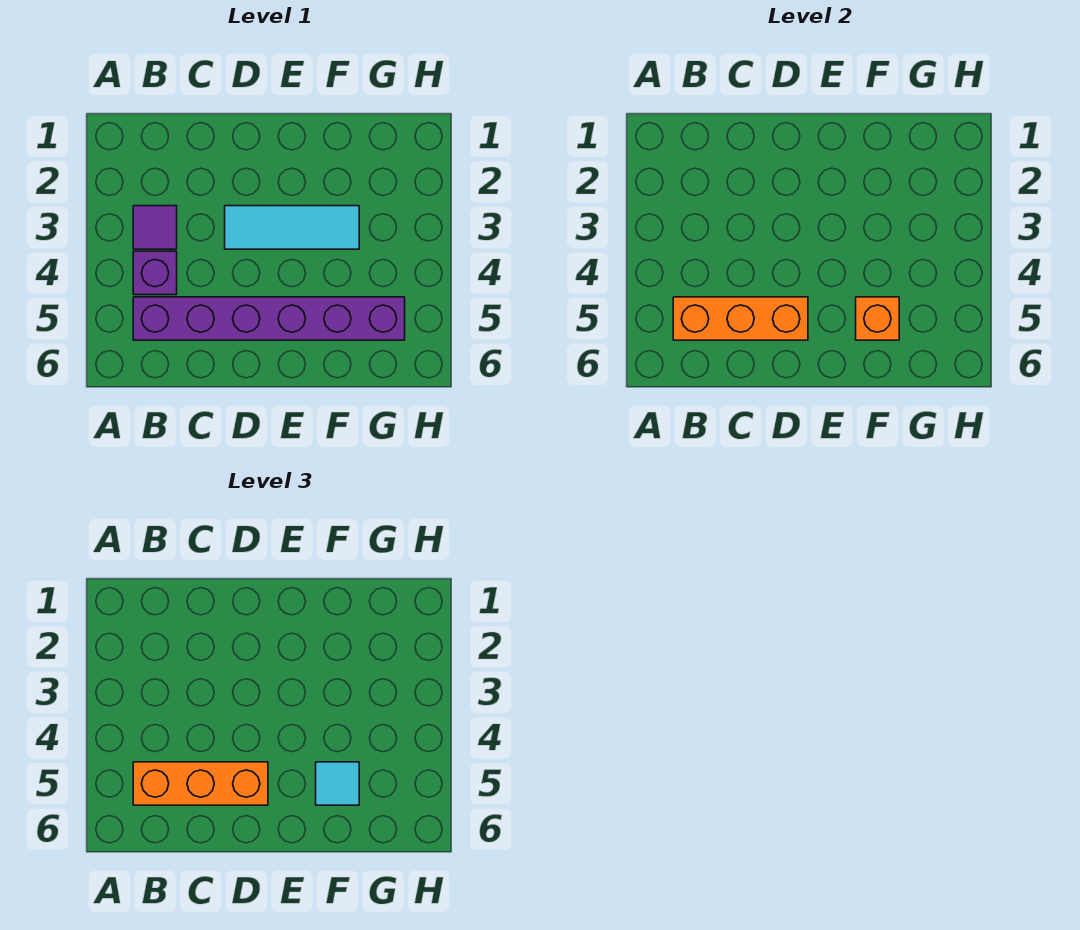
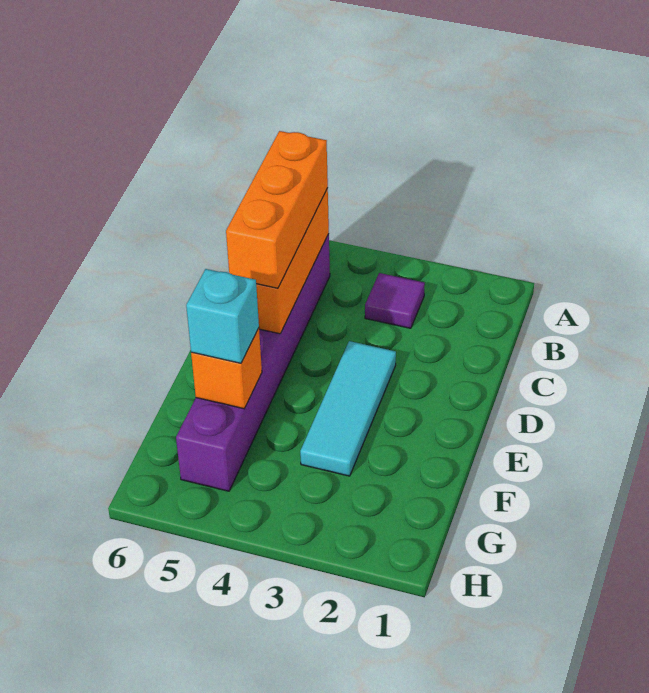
purple 1x1 brick [133,251,177,295] -> none
cyan 1x1 tile [316,762,359,805] -> cyan 1x1 brick [186,269,259,363]

